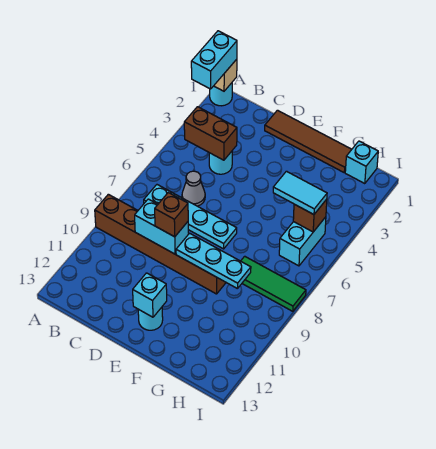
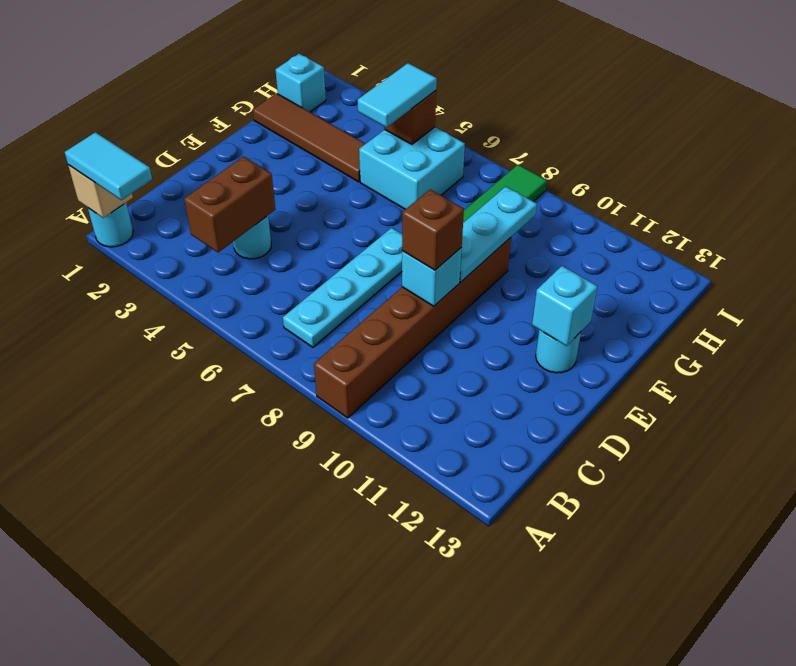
cyan 1x2 brick [191,31,237,89] -> cyan 1x2 tile [65,132,152,200]
grey 1x1 cone [182,171,205,206] -> none
cyan 1x2 brick [135,199,189,254] -> cyan 1x1 brick [402,248,462,306]
brown 1x4 tile [265,110,352,172] -> brown 1x4 tile turned to [253,93,365,182]
cyan 1x2 brick [279,217,326,266] -> cyan 2x2 brick [359,127,465,209]

